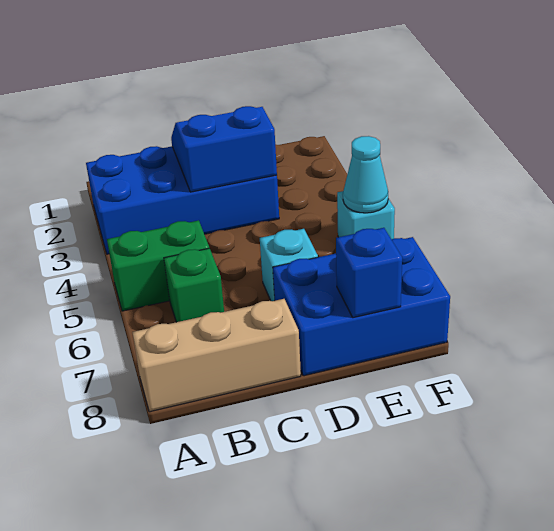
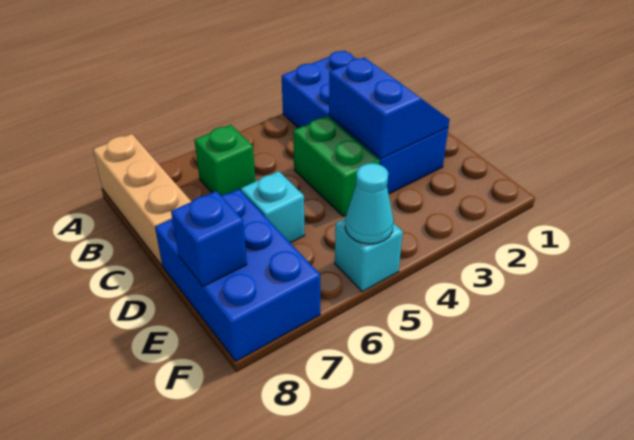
green 1x2 brick [107,220,209,311] -> green 1x2 brick moved to [293,116,380,216]

